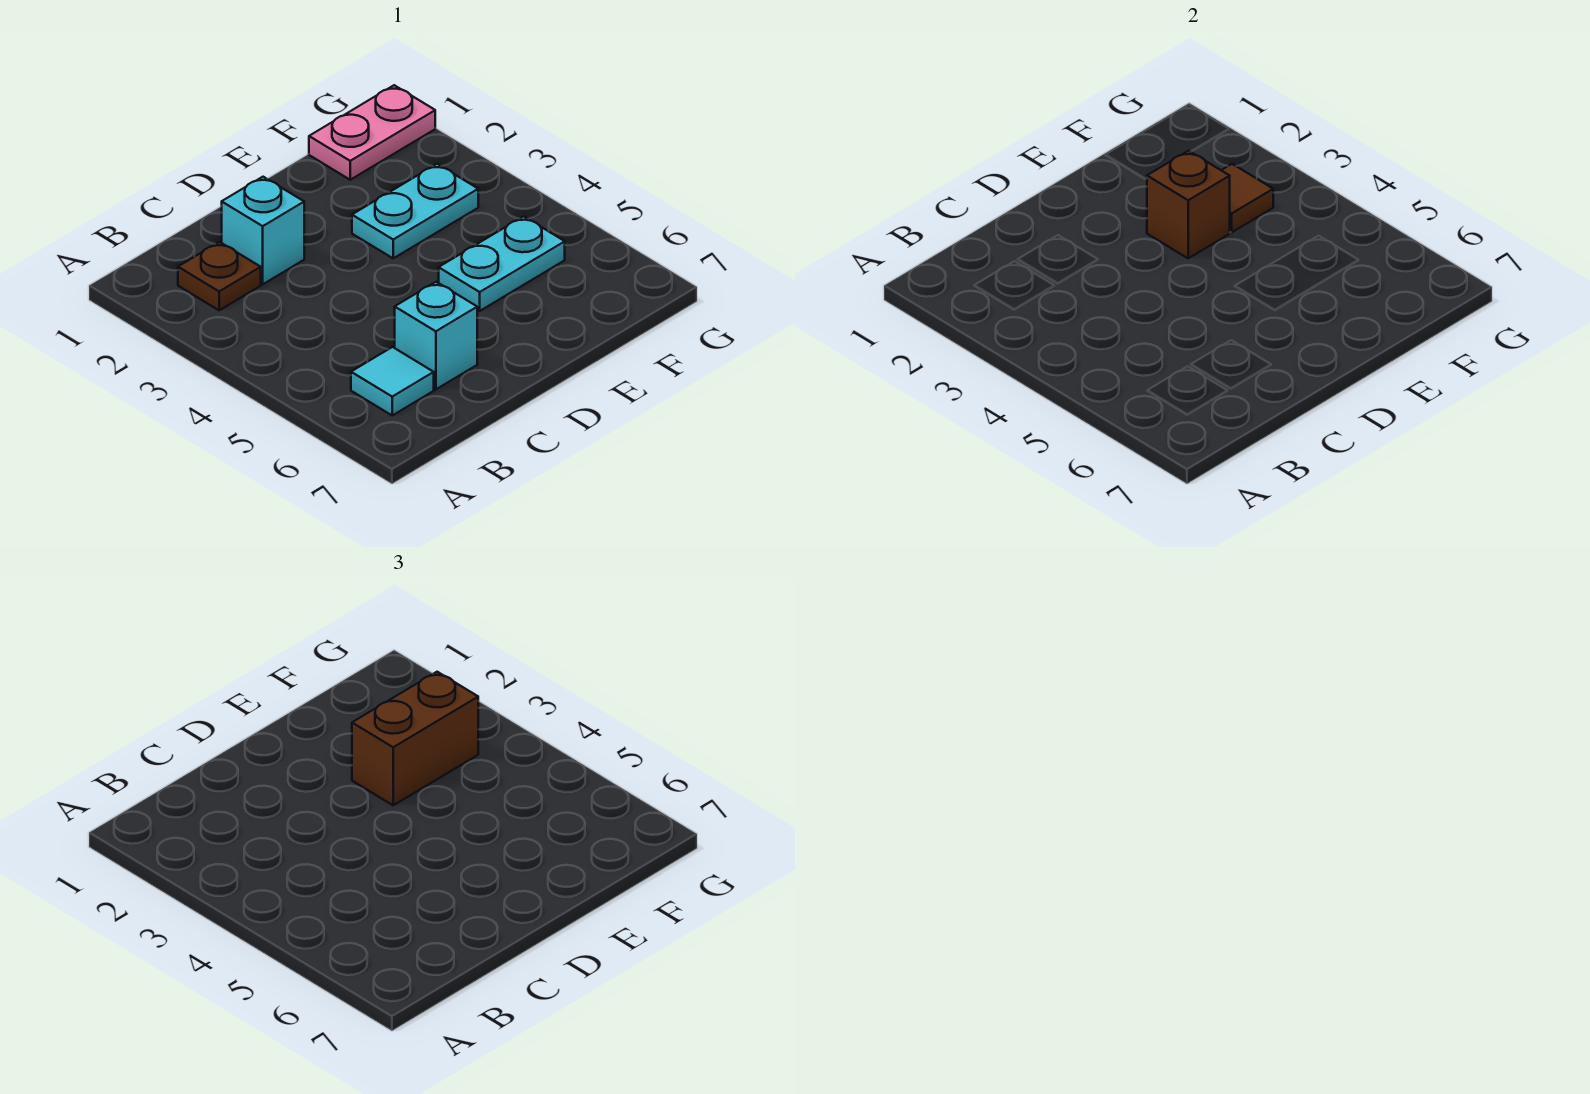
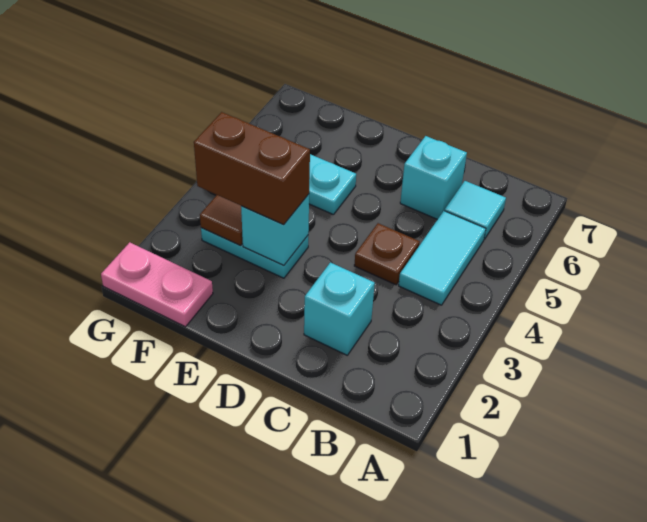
brown 1x1 plate [178,242,261,310] -> brown 1x1 plate moved to [354,223,420,285]
none -> cyan 1x2 tile [399,211,486,305]
brown 1x1 brick [1147,151,1230,258] -> cyan 1x1 brick [241,194,309,266]

